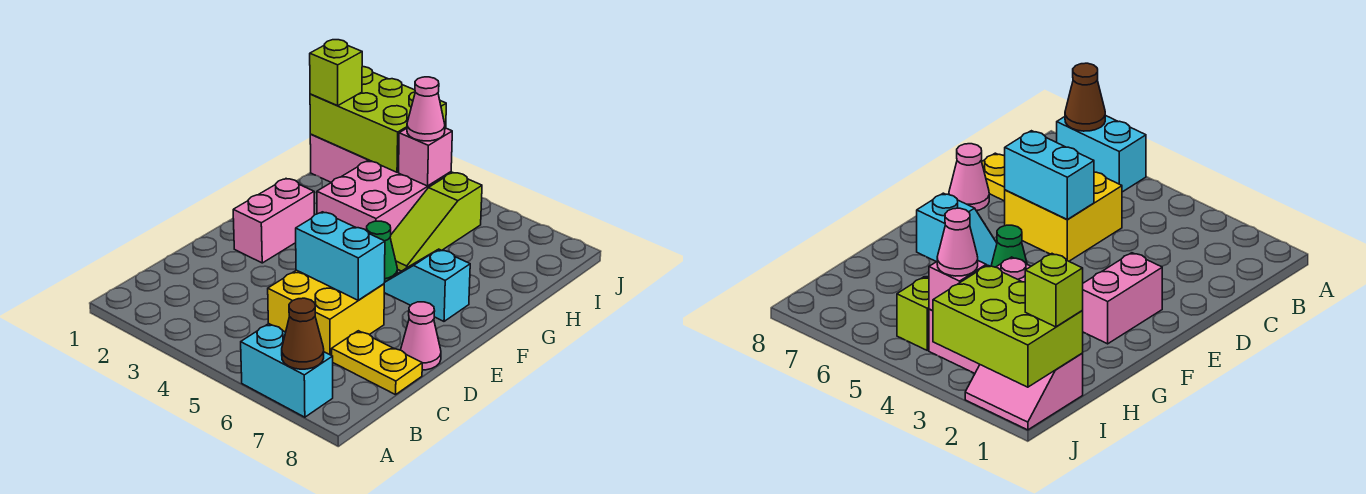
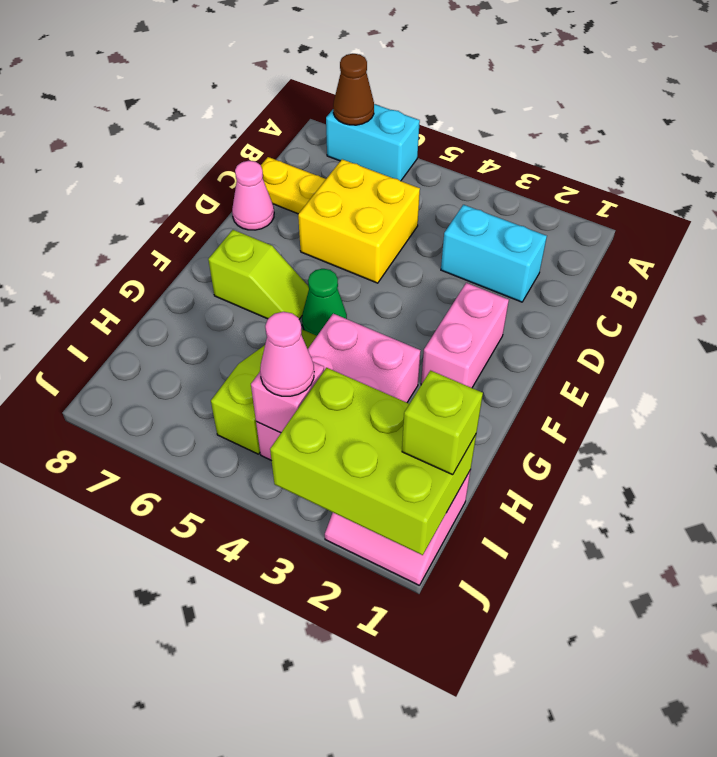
cyan 1x2 brick [296,212,385,300] -> cyan 1x2 brick moved to [441,205,547,302]
cyan 1x2 slope [384,249,470,321] -> lime 1x2 slope [208,230,309,319]

